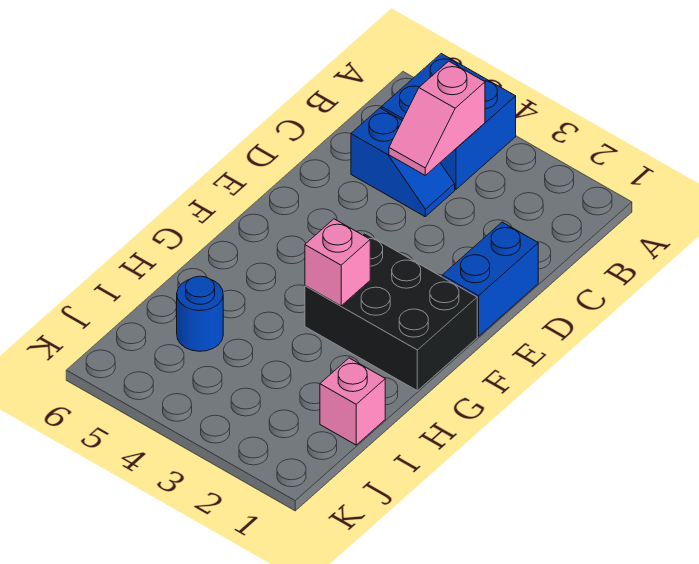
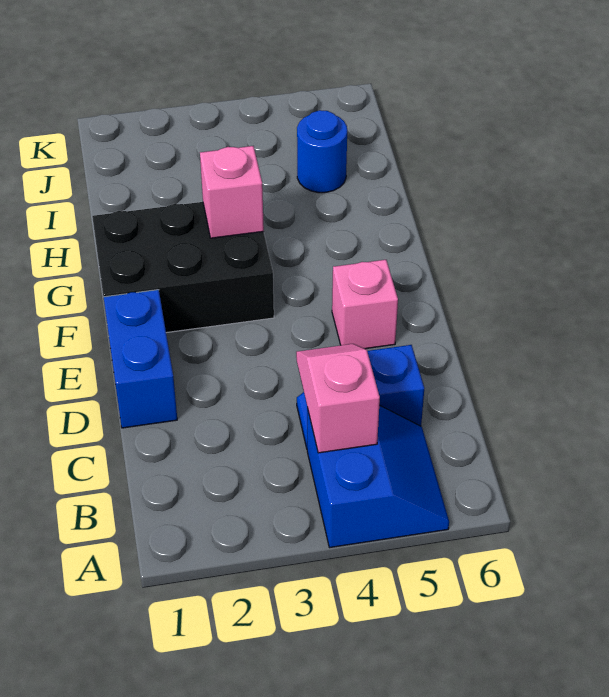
blue 2x2 brick [381,54,516,189] -> blue 2x2 slope [307,405,449,548]
pink 1x1 brick [320,358,385,445] -> pink 1x1 brick moved to [332,260,398,349]

